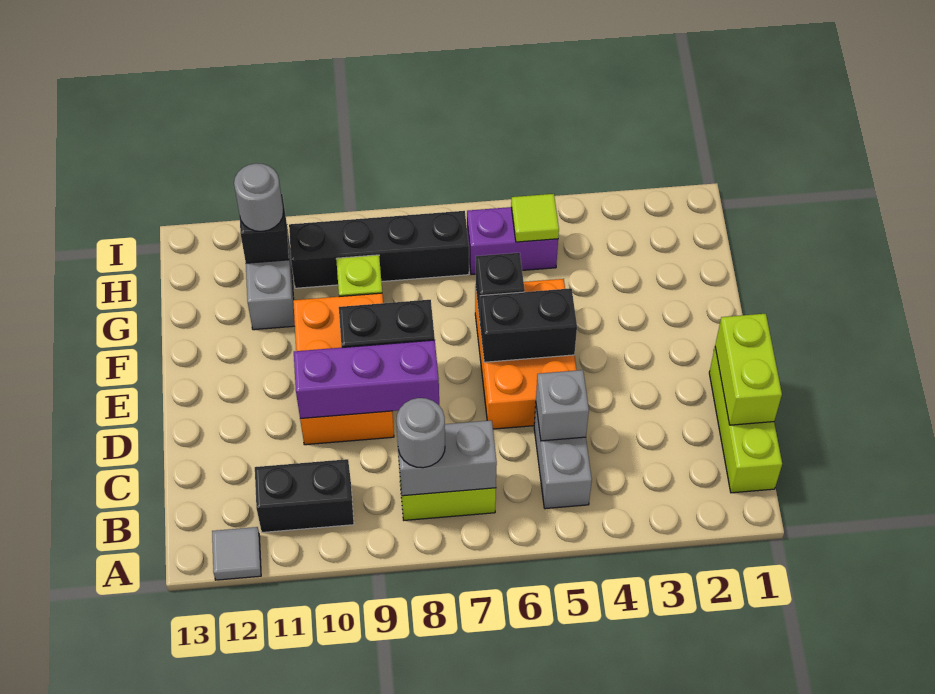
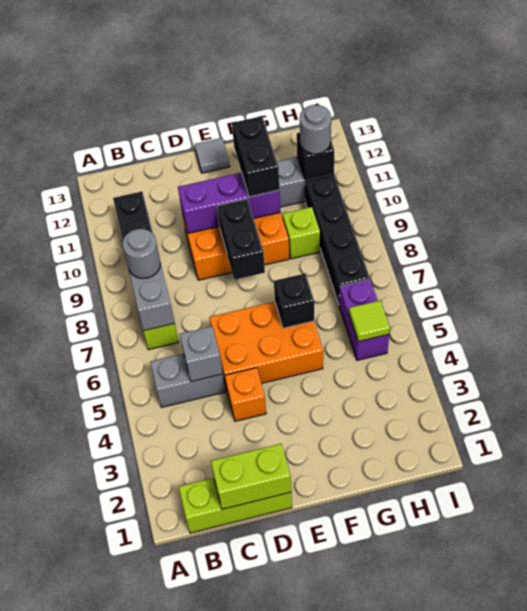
grey 1x1 tile [212,527,261,580] -> grey 1x1 tile moved to [195,138,230,173]
none -> orange 1x1 brick [225,368,266,421]
purple 1x3 brick [294,340,439,419] -> purple 1x3 brick turned to [178,173,281,233]
black 1x2 brick [480,288,577,362] -> black 1x2 brick moved to [232,116,280,197]

